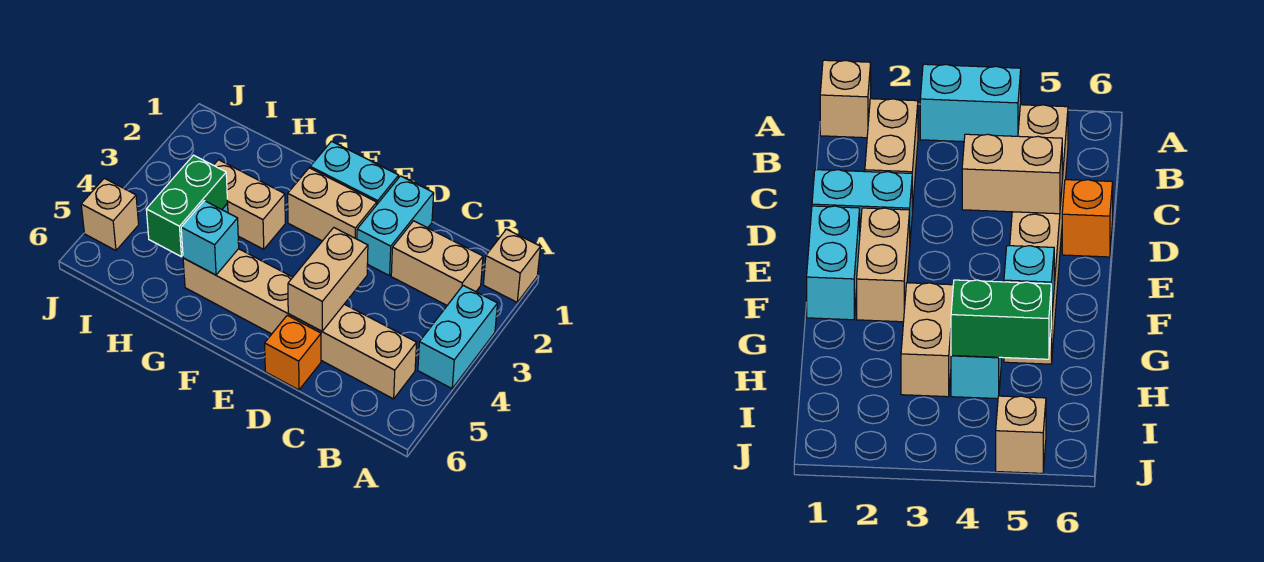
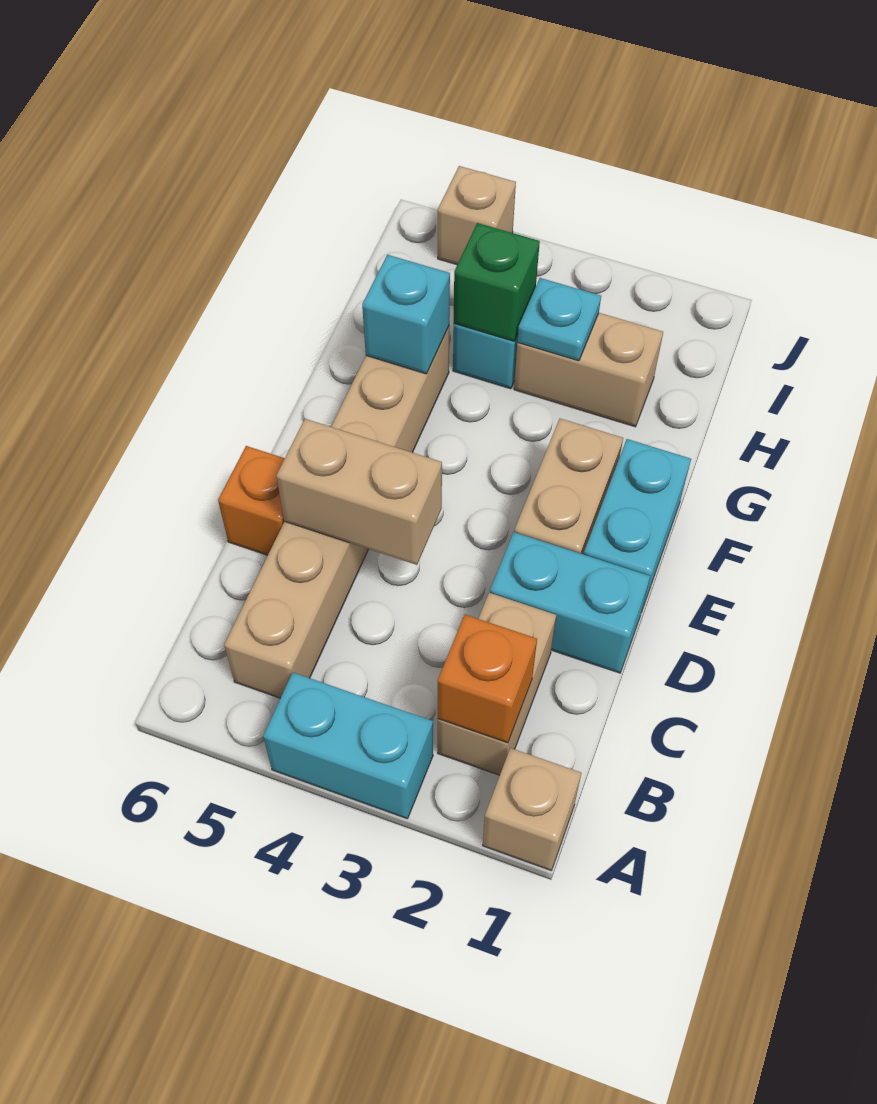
none -> orange 1x1 brick [438,615,537,743]
tan 1x2 brick [214,160,285,249] -> tan 1x2 brick turned to [514,313,663,427]
none -> cyan 1x1 plate [518,278,601,361]
green 1x2 brick [146,155,228,257] -> green 1x1 brick [454,223,540,341]

